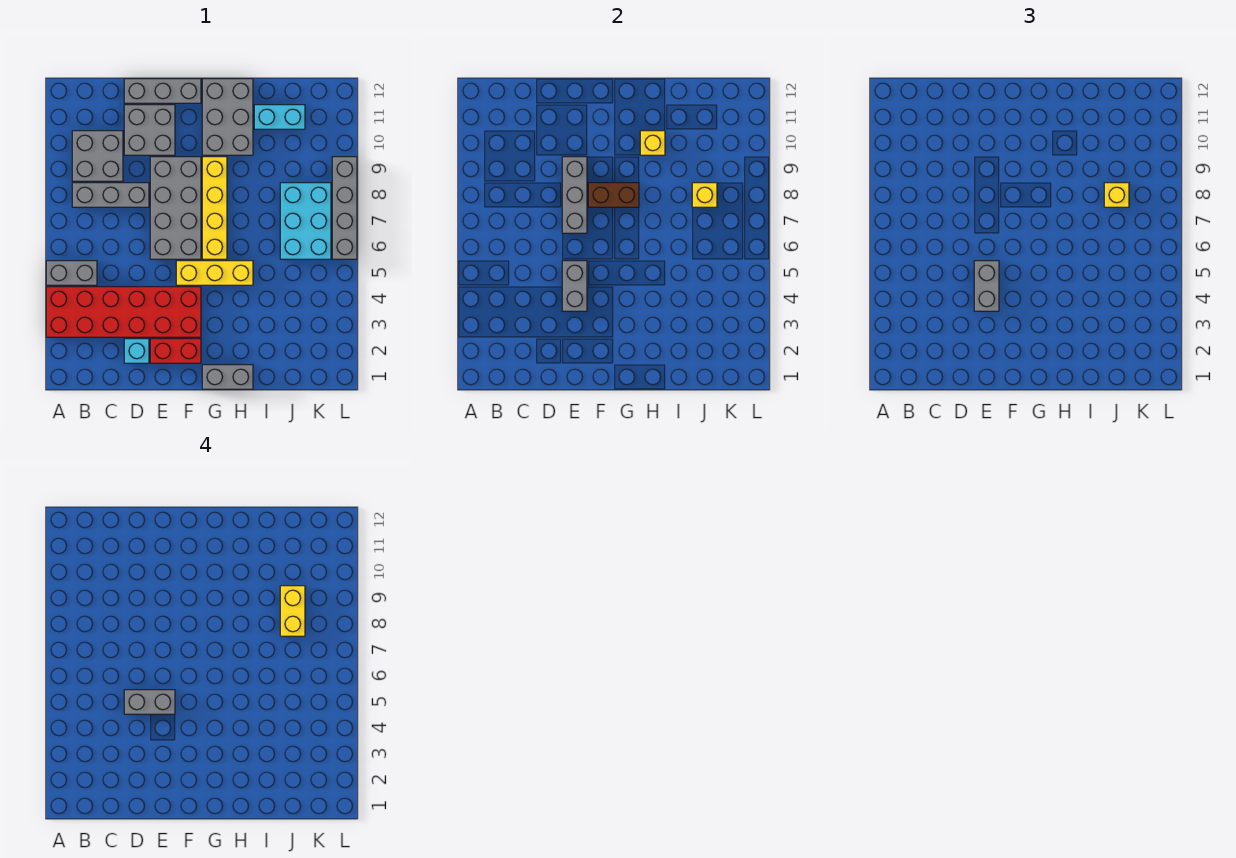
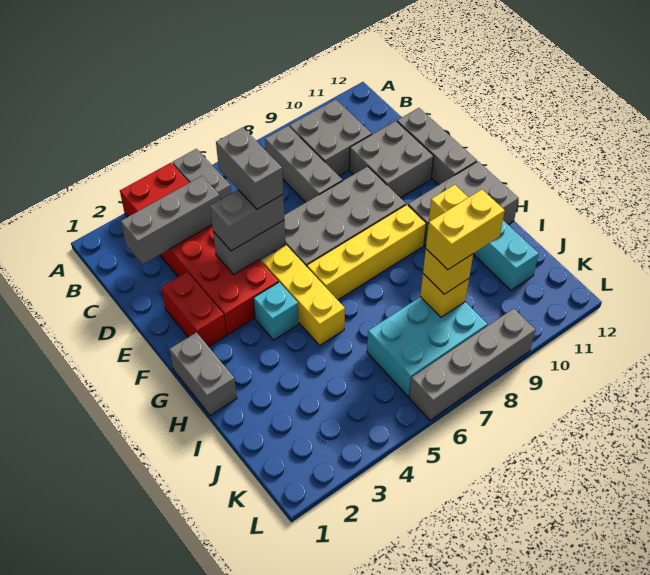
cyan 1x1 brick [124,339,149,363] -> cyan 1x1 brick moved to [254,282,299,340]
grey 1x3 brick [562,157,587,233] -> grey 1x3 brick moved to [121,176,220,265]
brown 1x2 brick [588,183,639,207] -> none

